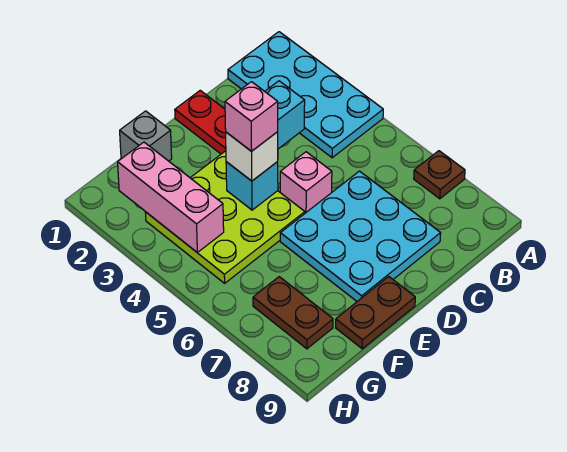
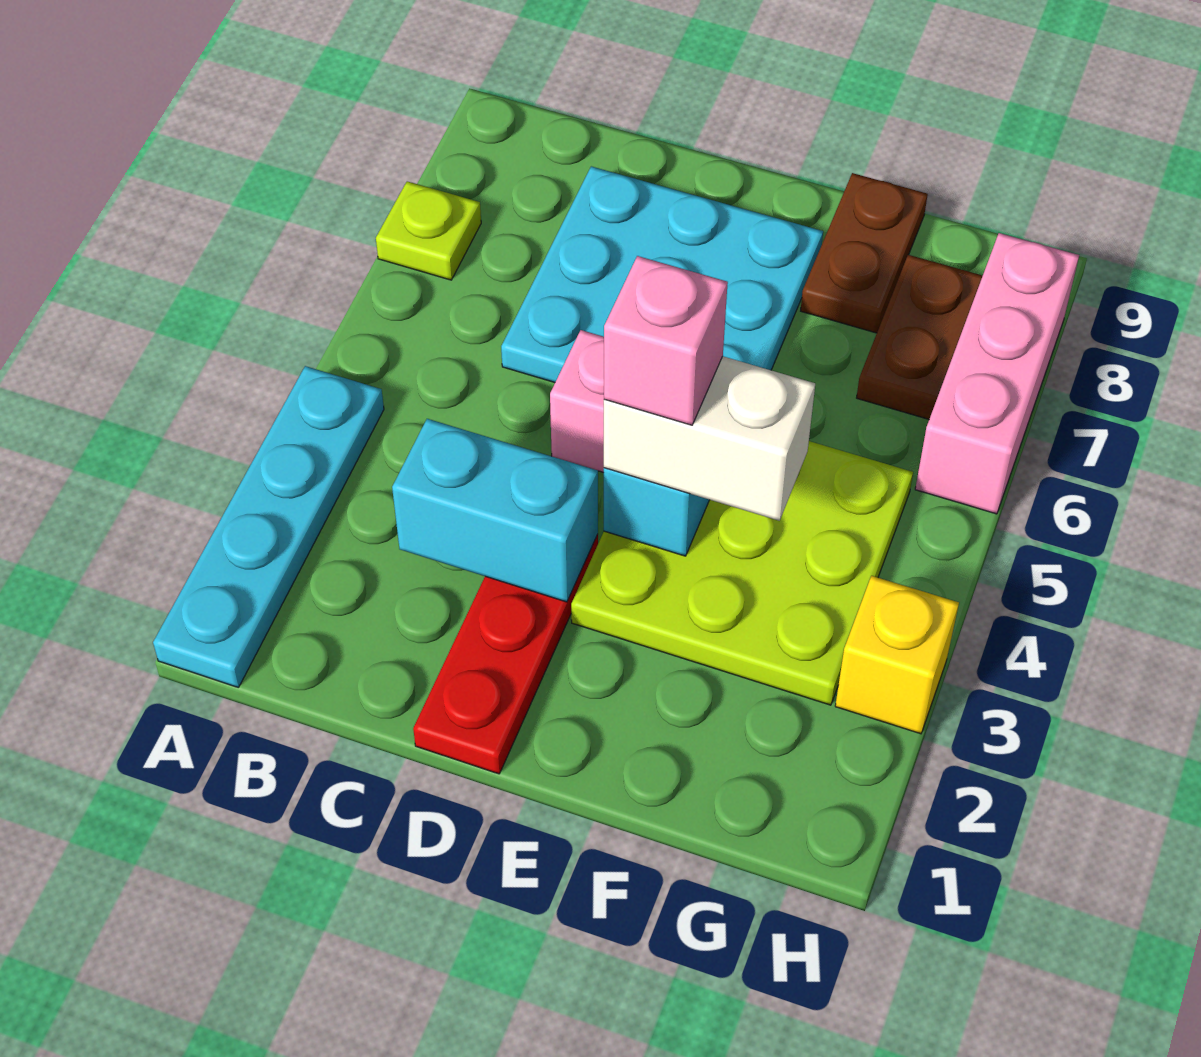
cyan 2x4 plate [228,32,383,158] -> cyan 1x4 plate [153,366,384,687]
brown 1x1 plate [414,151,465,199] -> lime 1x1 plate [376,181,481,280]
white 1x1 brick [226,132,278,181] -> white 1x2 brick [604,356,815,521]
brown 1x2 plate [336,277,415,349] -> brown 1x2 plate turned to [801,173,928,333]
grey 1x1 brick [120,111,172,161] -> none
pink 1x3 brick [118,142,224,253] -> pink 1x3 brick moved to [915,233,1079,514]
none -> yellow 1x1 brick [835,576,959,734]

